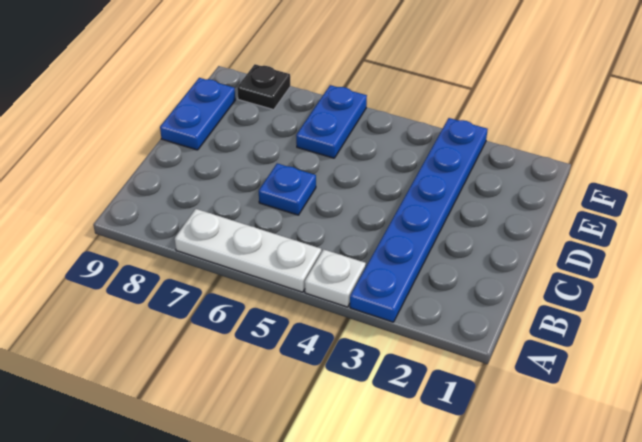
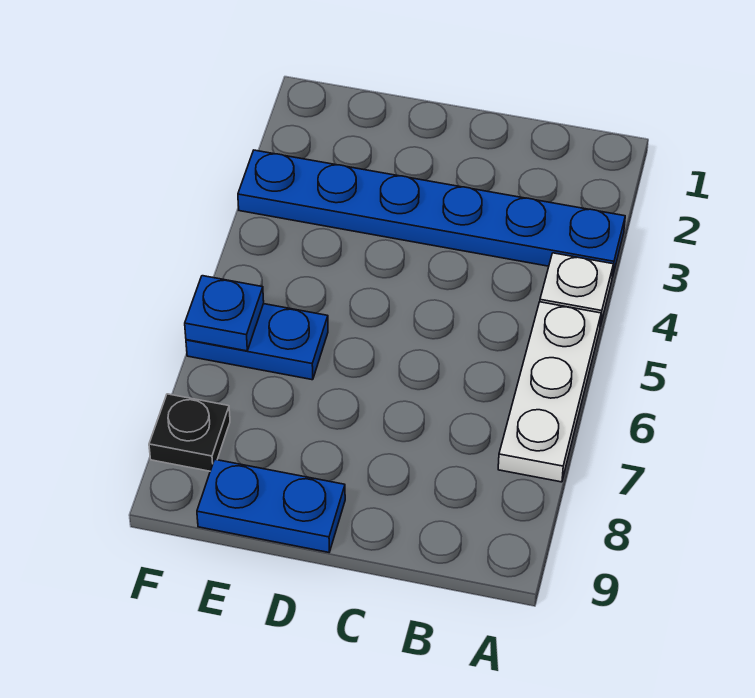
blue 1x1 plate [259,163,316,215] -> blue 1x1 plate moved to [185,276,264,351]

